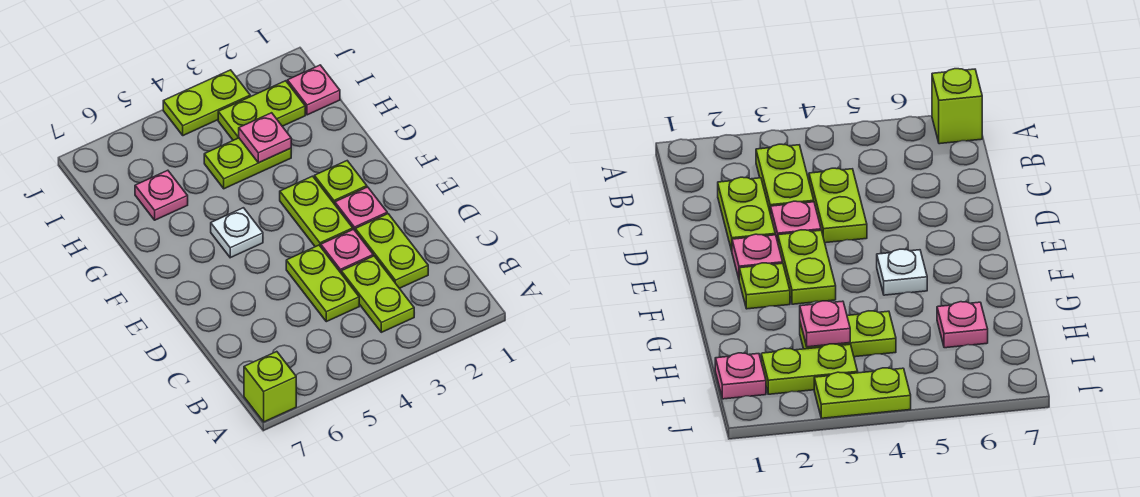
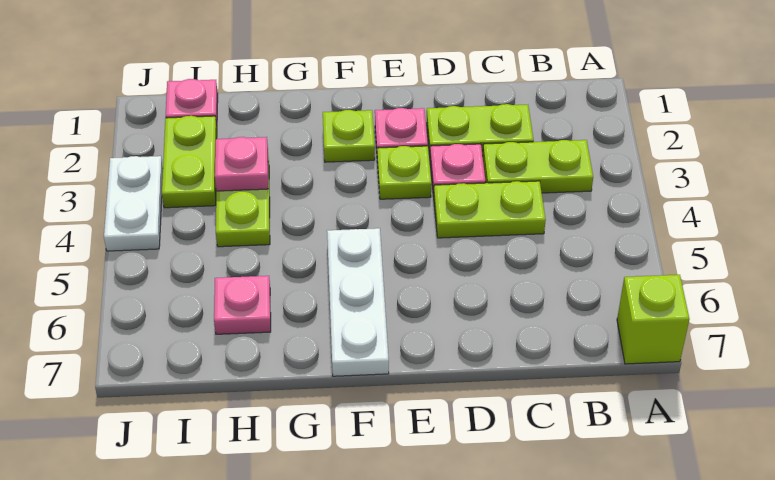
lime 1x2 plate [280,176,353,247] -> lime 1x1 plate [377,146,431,199]
white 1x1 plate [211,208,263,258] -> white 1x3 plate [327,228,389,376]
lime 1x2 plate [163,70,250,136] -> white 1x2 plate [104,156,163,251]

